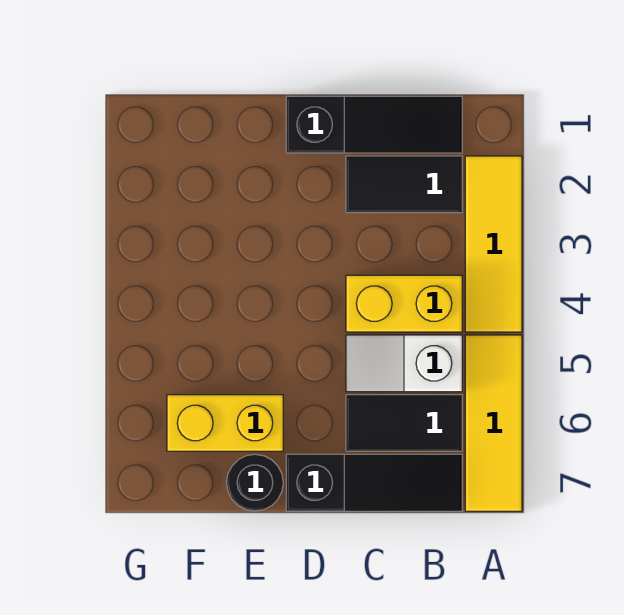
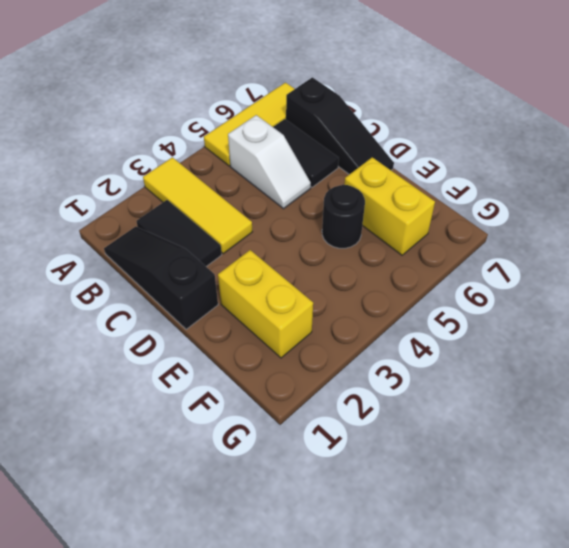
yellow 1x3 tile [465,156,522,332] -> yellow 1x3 tile turned to [143,157,252,254]
yellow 1x2 brick [346,275,462,332] -> yellow 1x2 brick moved to [218,250,313,358]
black 1x3 slope [286,454,462,511] -> black 1x3 slope turned to [286,77,394,174]
black 1x1 round brick [227,454,283,511] -> black 1x1 round brick moved to [322,185,365,248]

